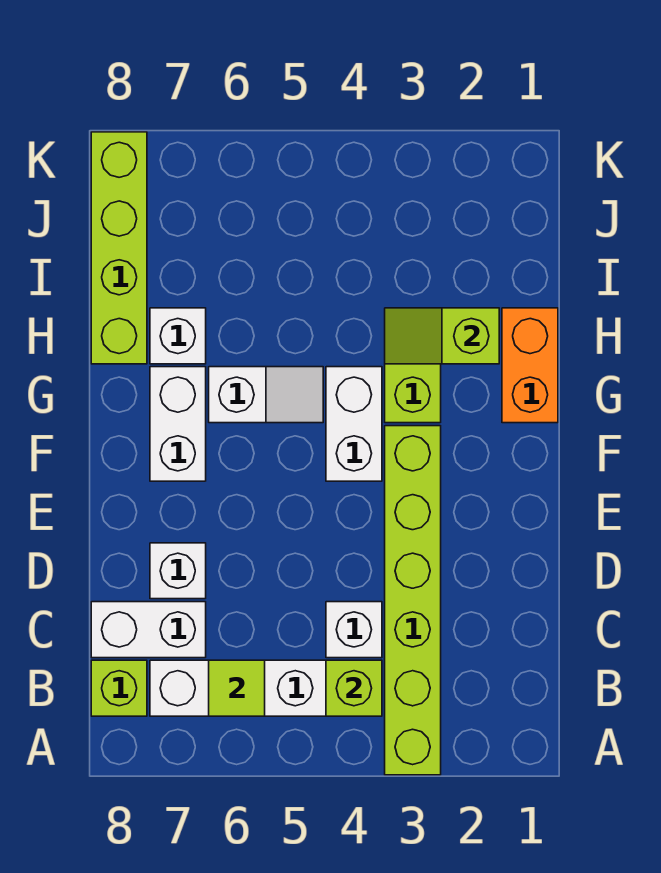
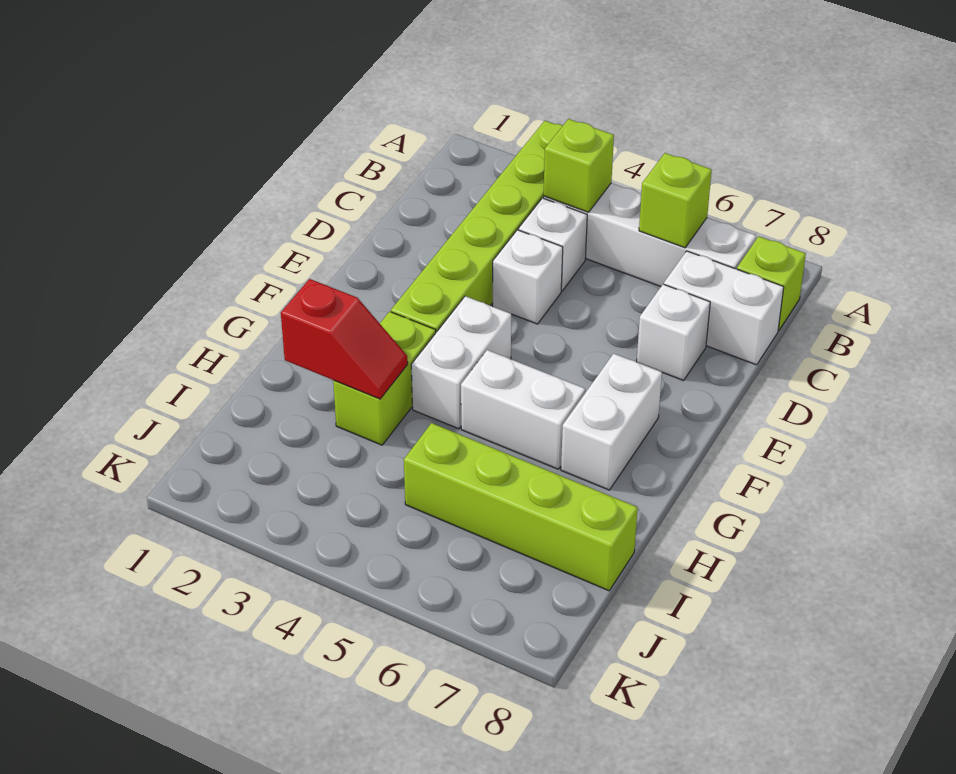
lime 1x1 tile [209,660,265,716] -> lime 1x1 brick [639,153,712,248]
orange 1x2 brick [502,308,558,423] -> none
white 1x2 slope [209,367,323,423] -> white 1x2 brick [461,350,585,469]
lime 1x2 slope [385,308,499,364] -> red 1x2 slope [281,279,408,399]
white 1x1 brick [150,308,206,364] -> white 1x1 brick moved to [493,230,563,324]
lime 1x4 brick [91,132,147,364] -> lime 1x4 brick turned to [404,423,638,591]

